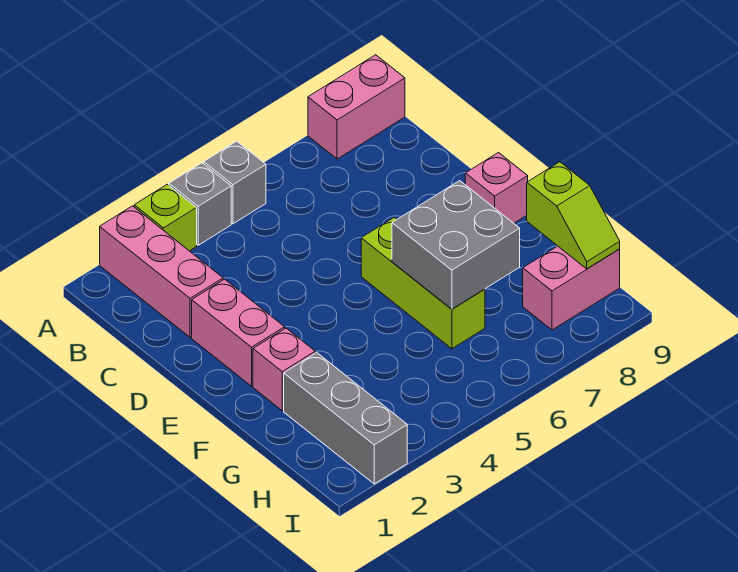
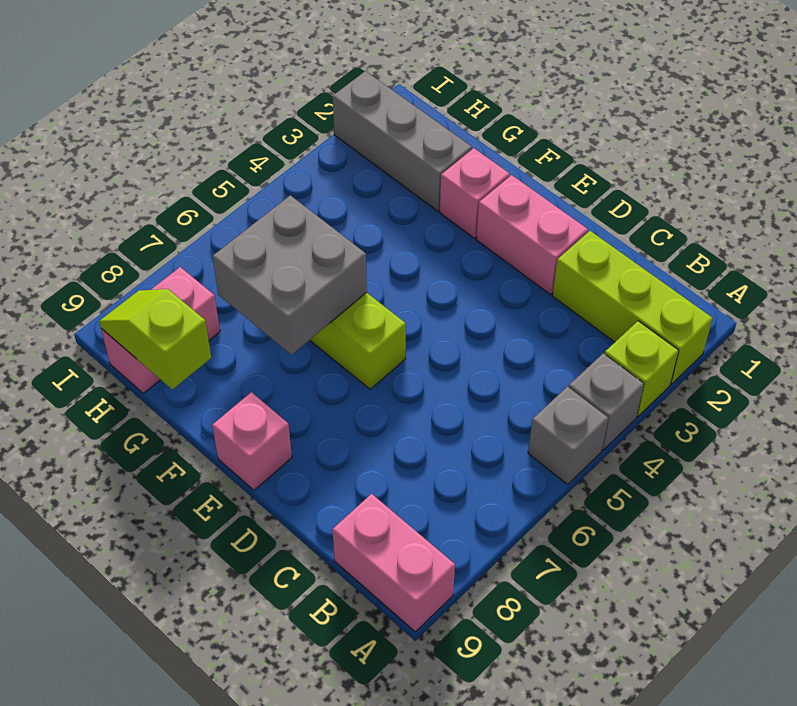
pink 1x3 brick [100,206,223,337] -> lime 1x3 brick [553,231,713,384]
pink 1x2 brick [308,55,405,159] -> pink 1x2 brick turned to [332,494,455,632]

